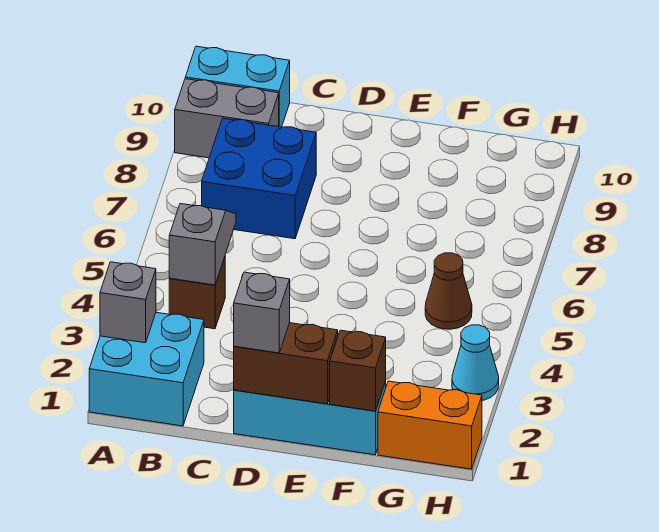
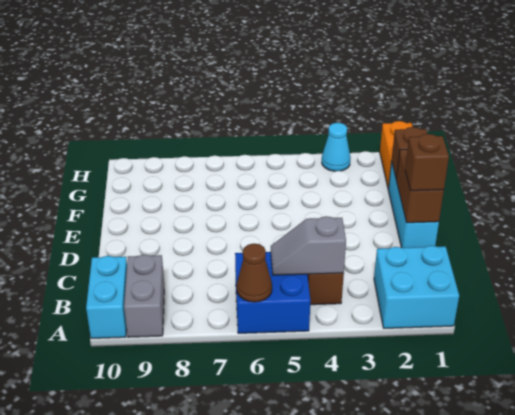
grey 1x1 brick [100,262,156,343] -> none
blue 2x2 brick [202,118,316,239] -> blue 2x2 brick moved to [235,252,310,333]
grey 1x1 brick [234,272,290,353] -> brown 1x1 brick [405,134,449,191]
brown 1x1 cone [425,253,472,329] -> brown 1x1 cone moved to [237,244,272,302]

